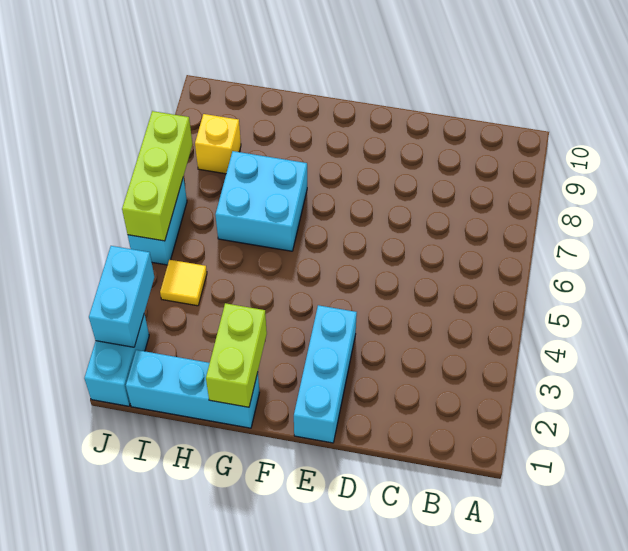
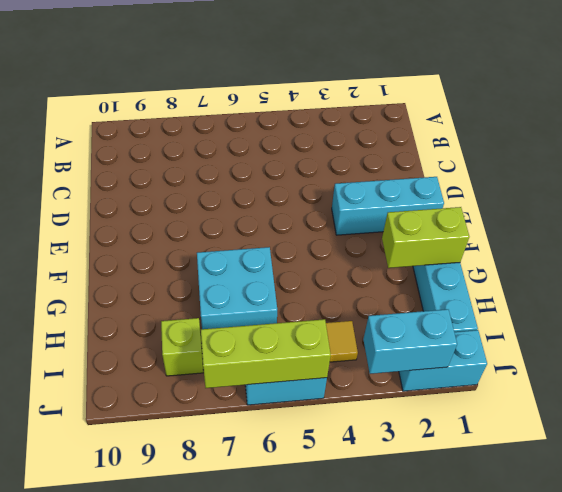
yellow 1x1 brick [195,114,241,174] -> lime 1x1 brick [161,318,203,376]

